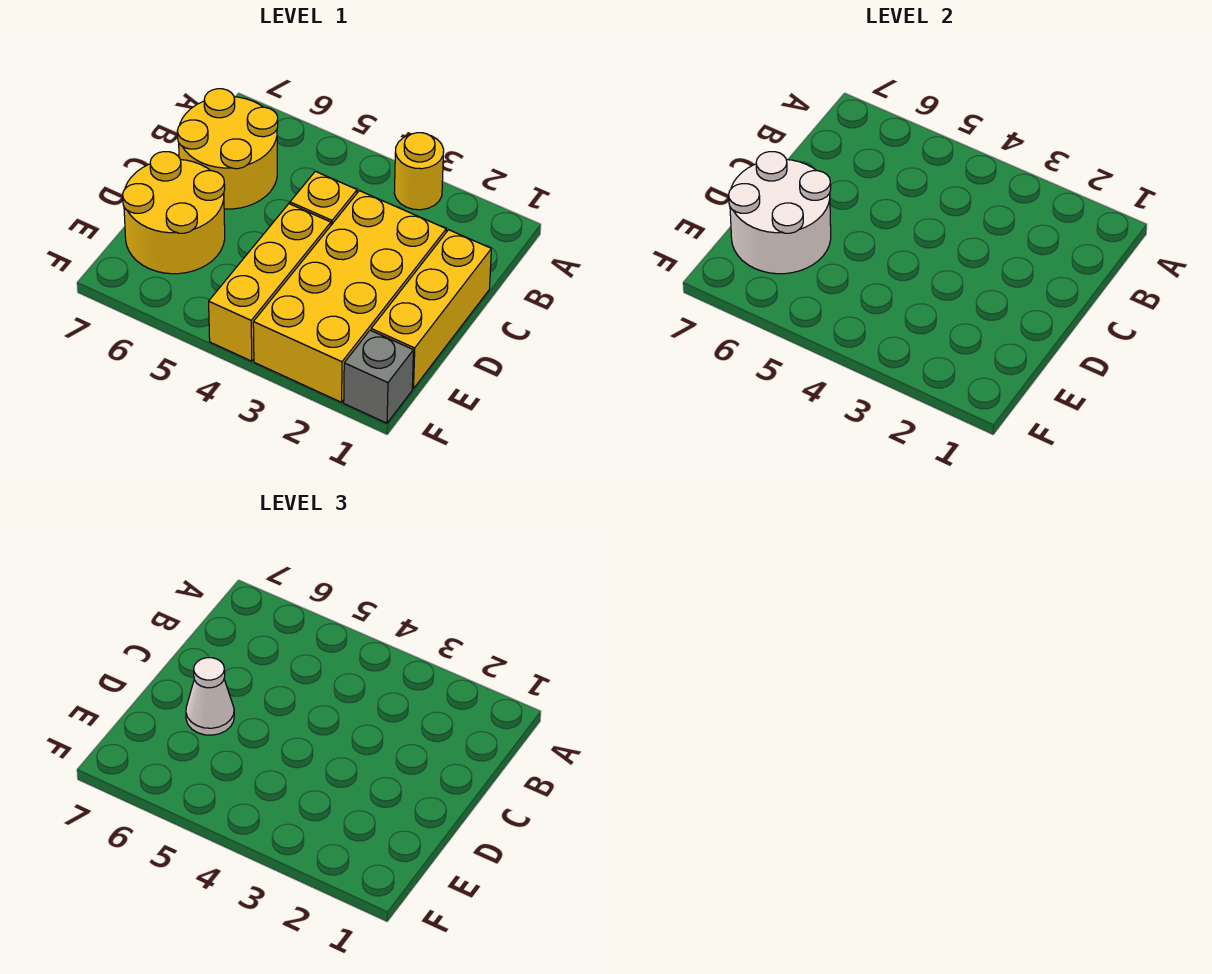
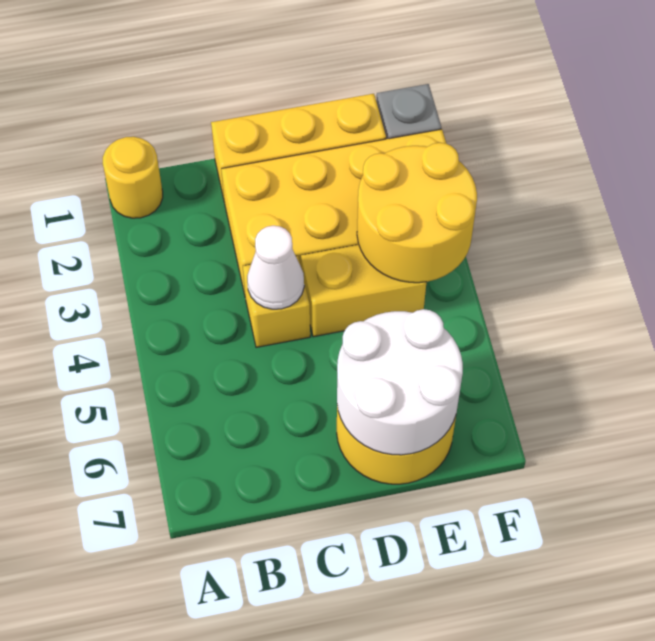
yellow 1x1 round brick [394,133,444,210] -> yellow 1x1 round brick moved to [103,137,163,218]
yellow 2x2 round brick [177,89,278,209] -> yellow 2x2 round brick moved to [357,143,477,283]
yellow 1x3 brick [209,204,331,361] -> yellow 1x2 brick [301,245,426,337]
white 1x1 cone [186,658,234,735] -> white 1x1 cone moved to [247,226,304,309]

